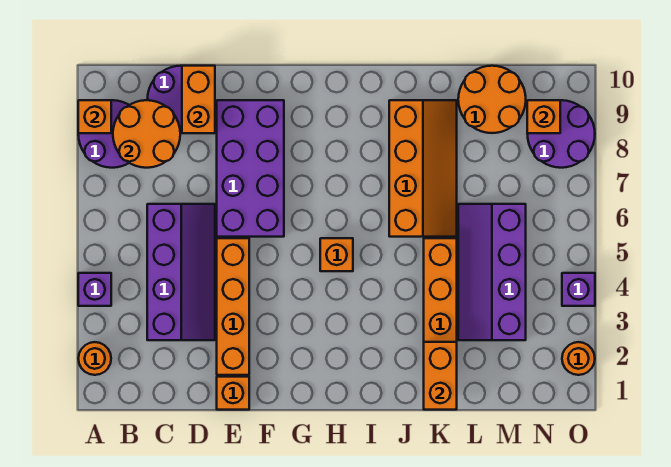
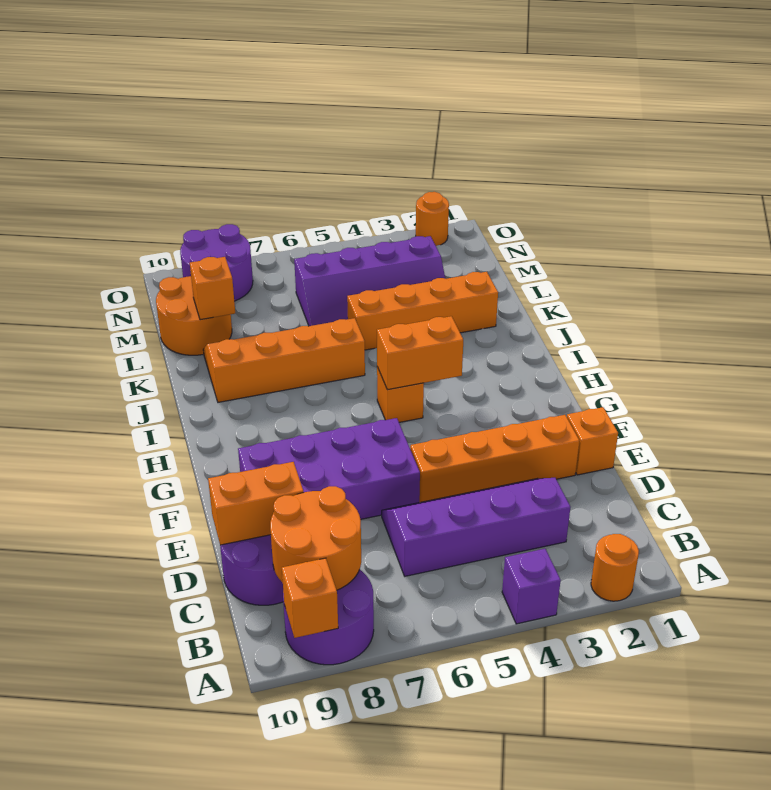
orange 1x2 brick [424,342,457,410] -> orange 1x2 brick moved to [377,316,463,390]
orange 1x1 brick [527,100,560,133] -> orange 1x1 brick moved to [190,257,235,320]
purple 1x1 brick [562,273,595,306] -> none

